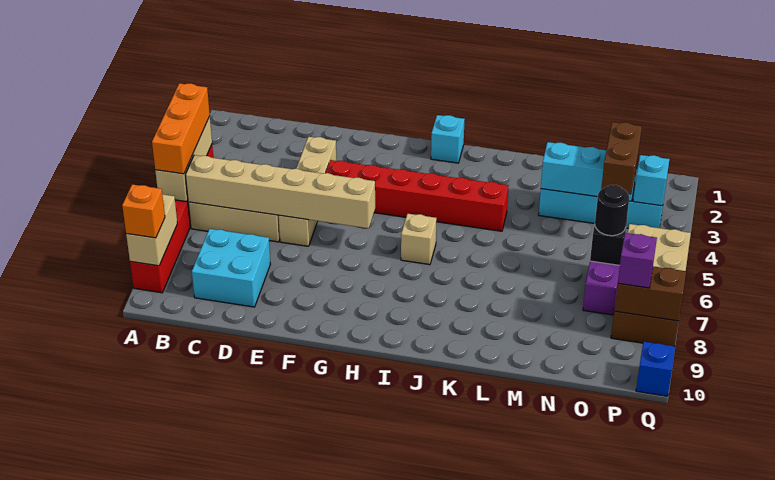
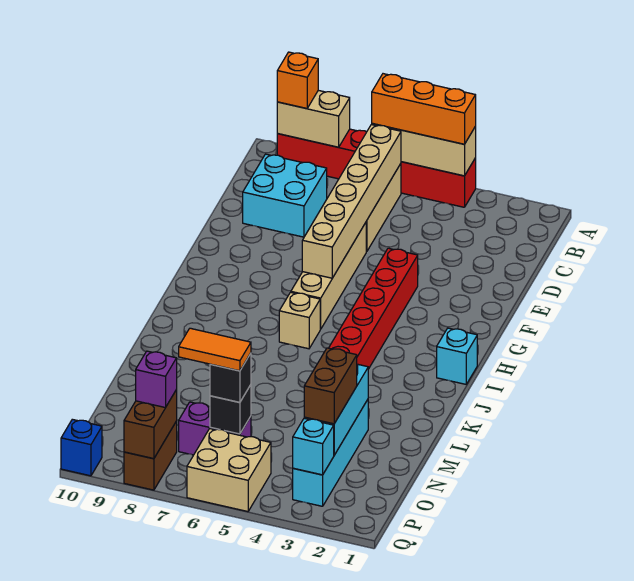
tan 1x4 brick [279,137,336,246] -> tan 1x4 brick turned to [291,223,366,329]
brown 1x2 brick [601,122,642,194] -> brown 1x2 brick turned to [304,348,357,424]
black 1x1 round brick [595,185,629,236] -> black 1x1 brick [210,353,251,402]
none -> orange 1x2 tile [179,328,251,371]

